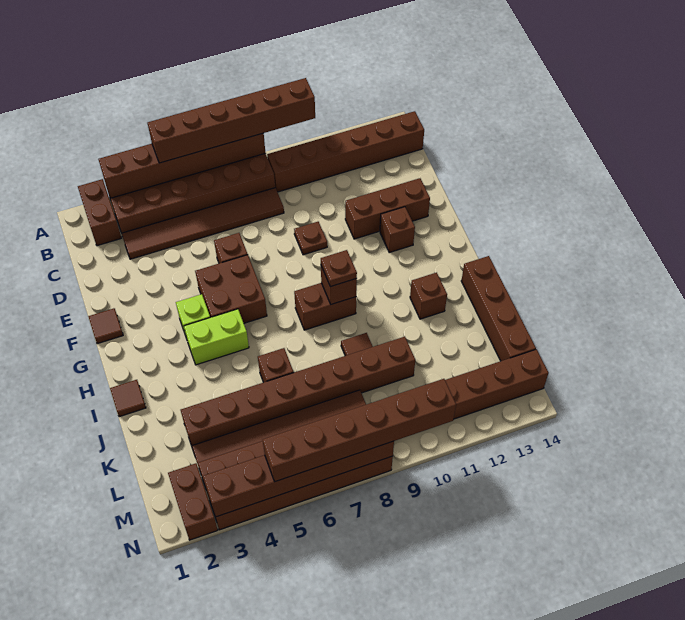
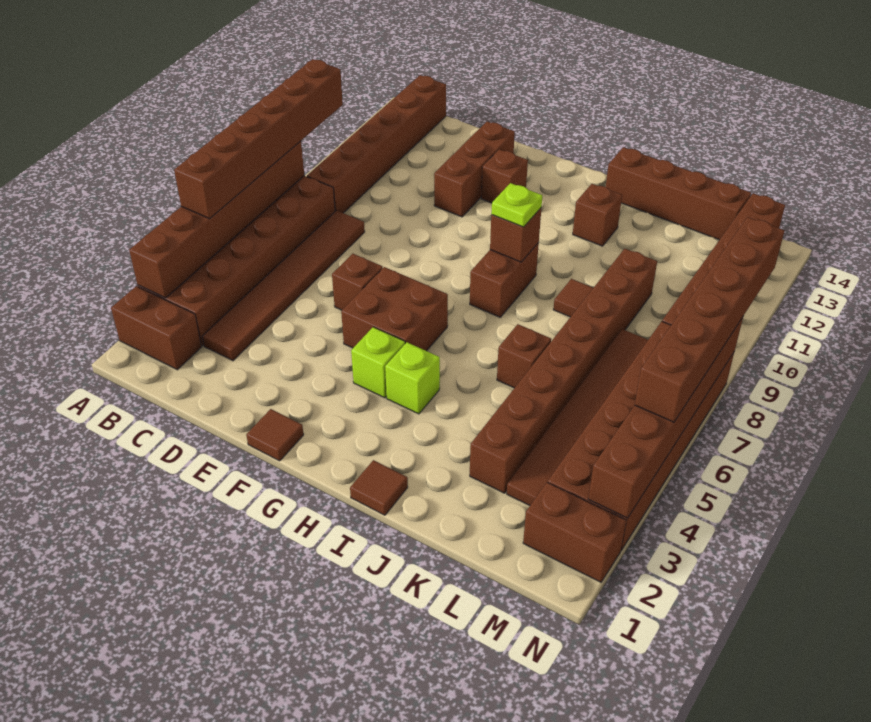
brown 1x1 plate [294,222,327,255] -> none
lime 1x2 brick [184,309,249,365] -> lime 1x1 brick [385,342,440,414]
brown 1x1 plate [321,250,357,287] -> lime 1x1 plate [491,183,542,227]

